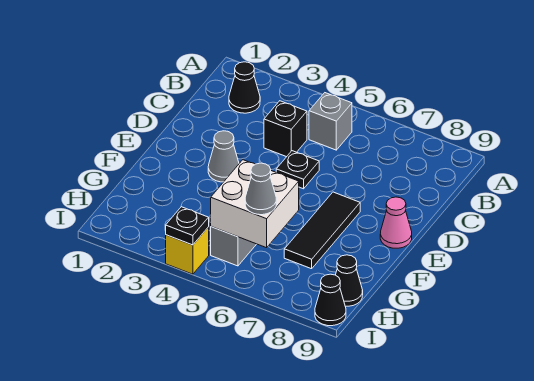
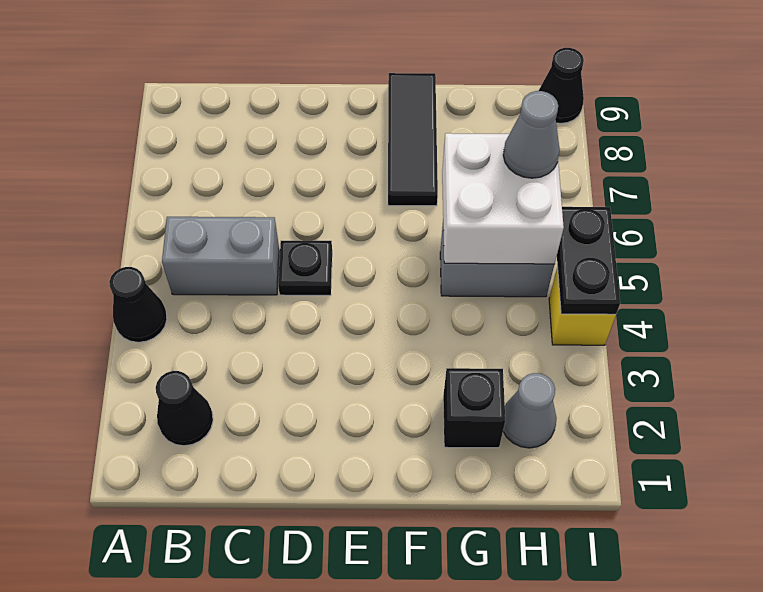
grey 1x1 brick [309,93,352,150] -> grey 1x2 brick [162,217,280,295]
black 1x1 brick [264,101,307,157] -> black 1x1 brick moved to [443,368,505,448]
grey 1x1 cone [208,131,239,182] -> grey 1x1 cone moved to [503,373,557,448]
black 1x3 tile [284,192,360,269] -> black 1x3 tile turned to [388,73,438,206]
pink 1x1 cone [380,197,412,248] -> none
black 1x1 cone [336,255,363,306] -> black 1x1 cone moved to [109,267,167,342]
black 1x1 plate [166,207,209,245] -> black 1x2 plate [557,207,620,314]

